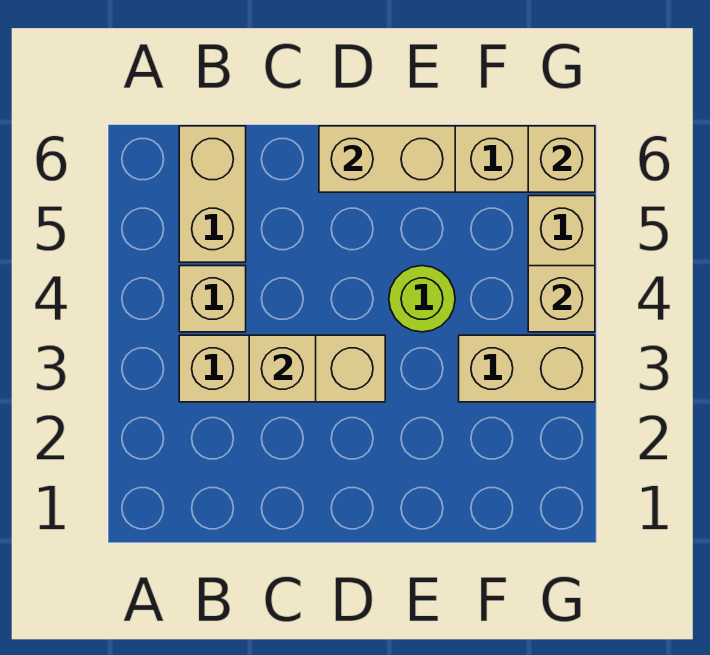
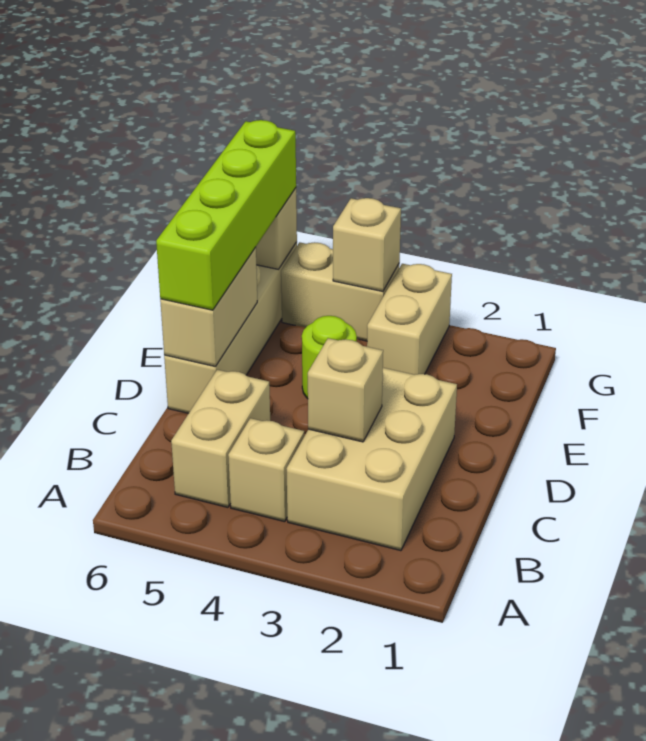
tan 1x3 brick [179,335,385,402] -> tan 2x3 brick [287,368,457,551]
tan 1x2 brick [179,126,246,262] -> tan 1x2 brick turned to [171,370,270,507]
none -> lime 1x4 brick [156,120,296,310]

